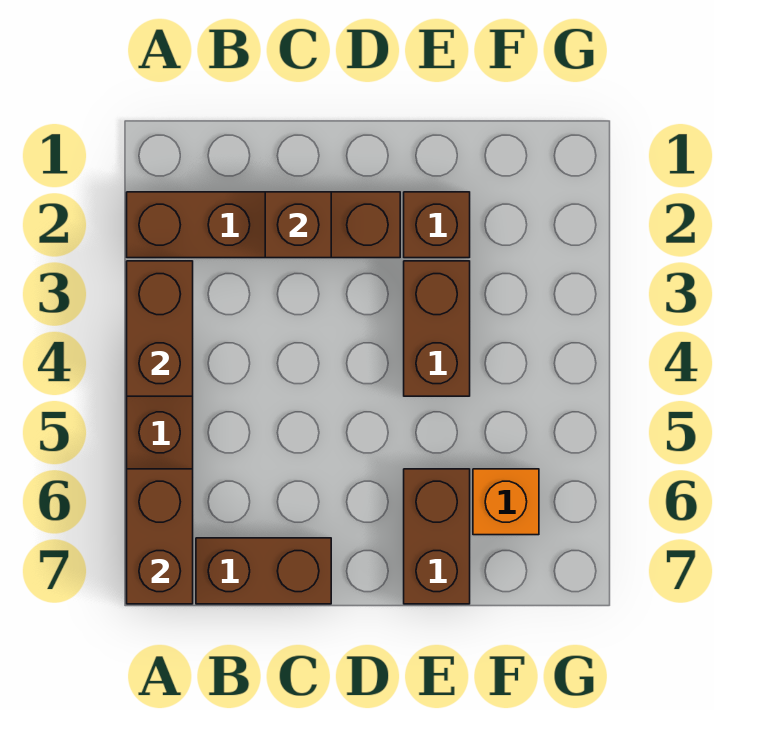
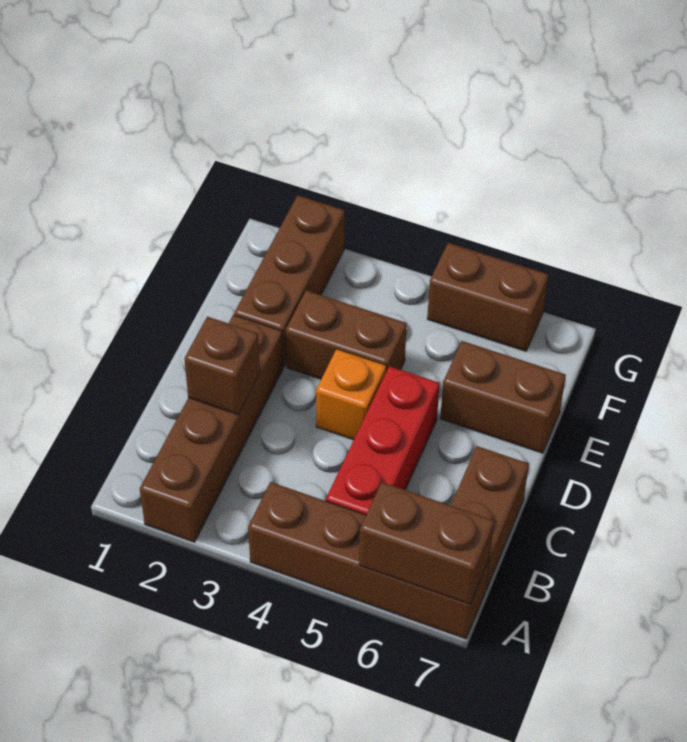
brown 1x2 brick [127,261,193,396] -> brown 1x2 brick moved to [427,243,548,351]
none -> red 1x3 brick [326,366,440,515]
brown 1x1 brick [404,192,470,258] -> brown 1x3 brick [234,195,345,367]
orange 1x1 brick [473,469,539,535] -> orange 1x1 brick moved to [316,349,386,440]

